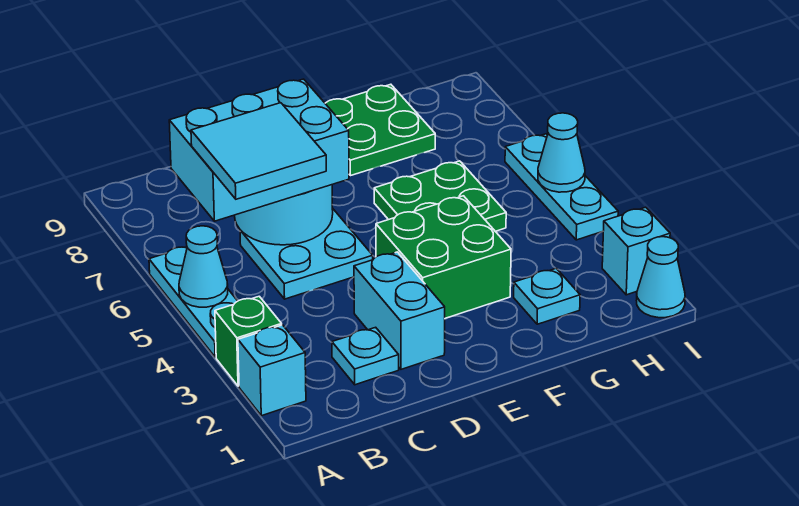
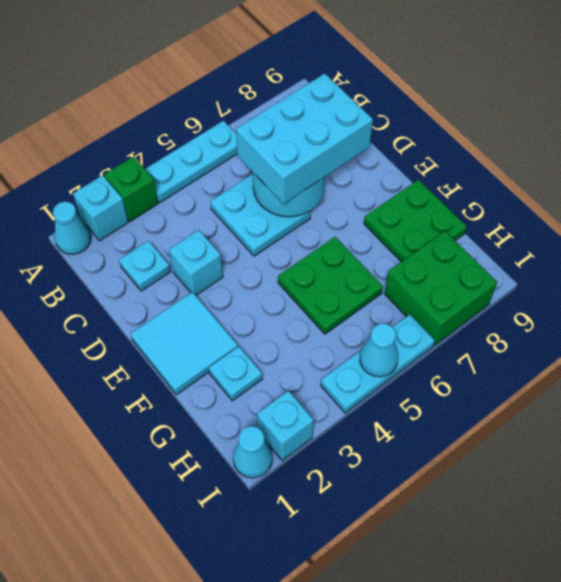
cyan 1x1 cone [179,226,228,307] -> cyan 1x1 cone moved to [53,202,91,254]
cyan 2x2 tile [191,103,326,199] -> cyan 2x2 tile moved to [131,292,238,395]
cyan 2x3 brick [169,79,349,221] -> cyan 2x3 brick turned to [236,73,373,204]
cyan 1x2 brick [354,252,445,369] -> cyan 1x1 brick [169,230,223,295]
green 2x2 brick [376,196,511,318] -> green 2x2 brick moved to [384,231,497,345]

